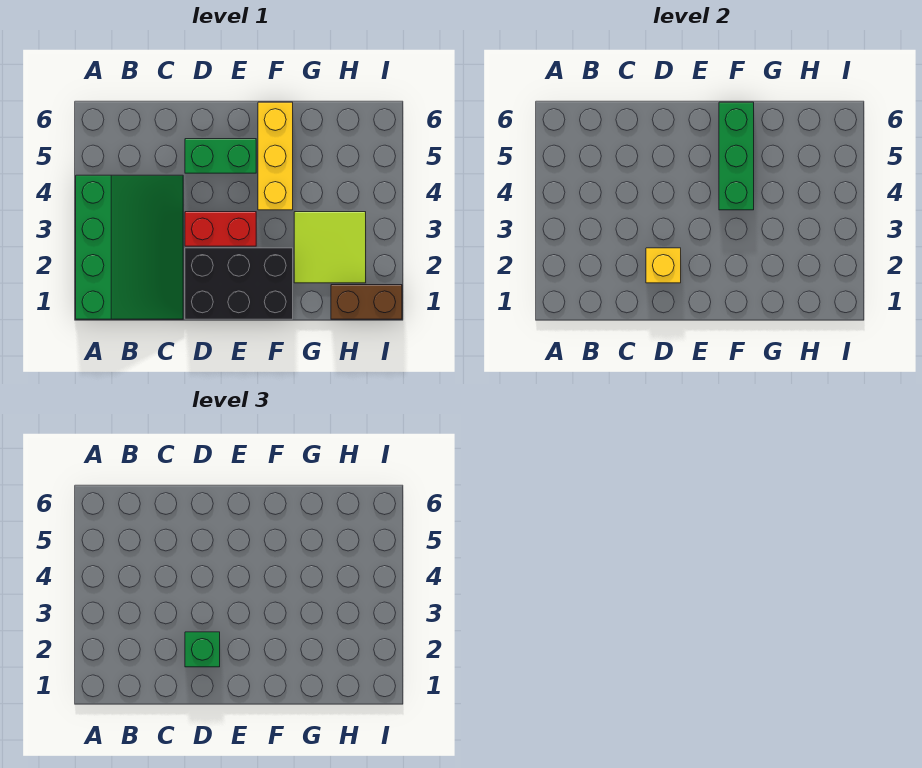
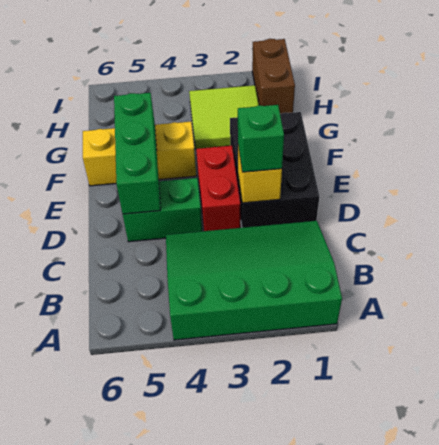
green 1x2 brick [185,139,256,173] -> green 1x2 brick turned to [123,178,202,242]
green 1x3 brick [719,102,754,210] -> green 1x3 brick turned to [114,93,161,214]

